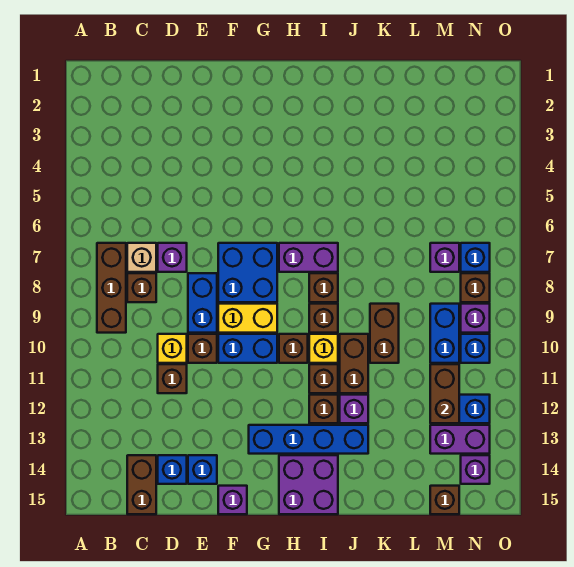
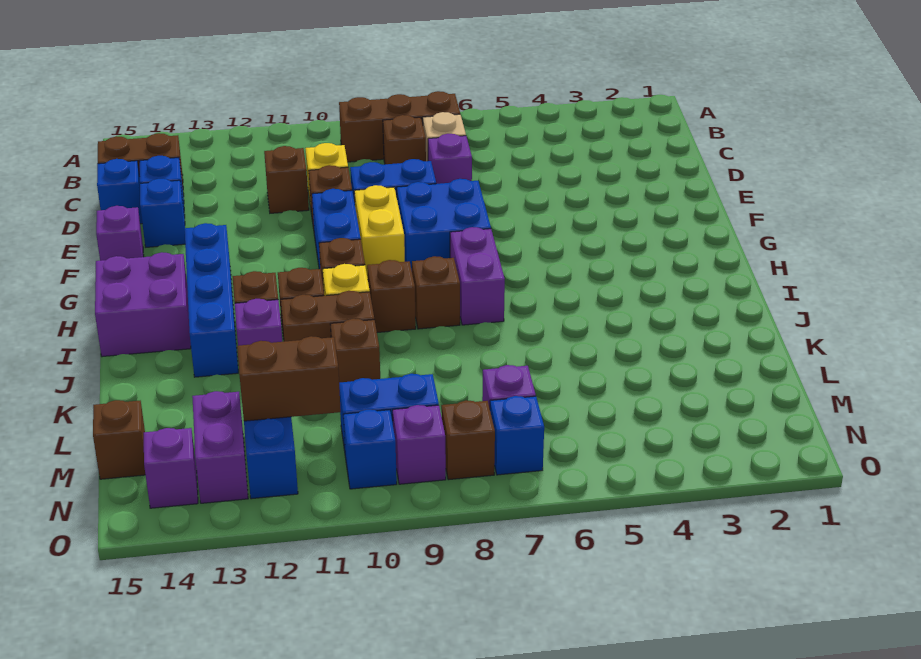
none -> blue 1x1 brick [97,159,142,224]
brown 1x2 brick [370,304,399,363] -> brown 1x1 brick [330,319,380,383]

